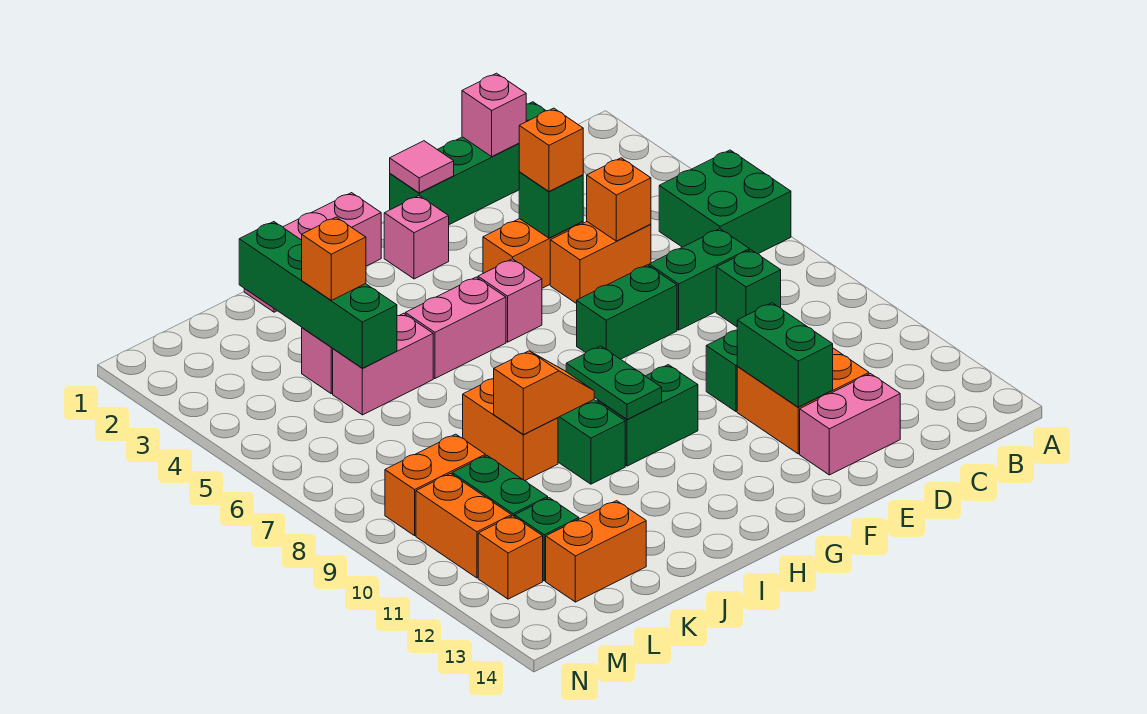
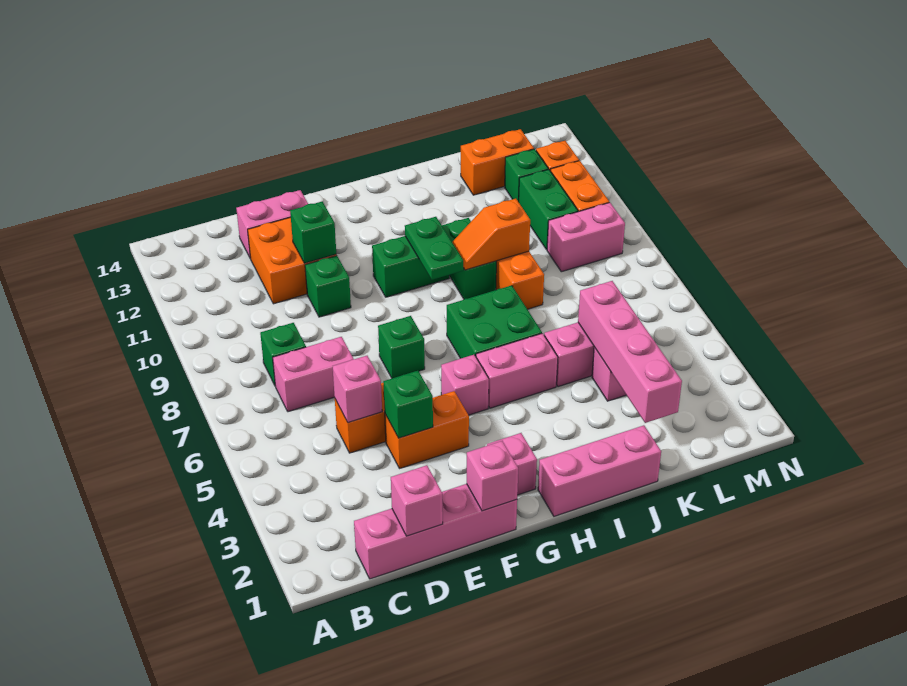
green 2x2 brick [659,150,791,254] -> green 2x2 brick moved to [447,285,542,358]
green 1x4 brick [390,102,546,225] -> pink 1x4 brick [354,484,517,579]
green 1x2 brick [649,229,750,330] -> pink 1x2 brick [273,337,353,412]
orange 1x1 brick [587,158,651,241] -> pink 1x1 brick [333,356,382,423]
orange 1x1 brick [519,108,583,191] -> none
green 1x2 brick [577,265,677,359] -> green 1x1 brick [378,316,425,378]
green 1x2 brick [737,303,833,407] -> green 1x1 brick [290,201,336,263]
pink 1x1 tile [390,141,454,193] -> pink 1x1 brick [467,441,518,511]
green 1x4 brick [239,222,397,368] -> pink 1x4 brick [578,281,682,423]
orange 1x1 brick [302,217,366,300] -> none
orange 1x2 brick [385,434,485,536] -> pink 1x2 brick [547,203,625,272]

